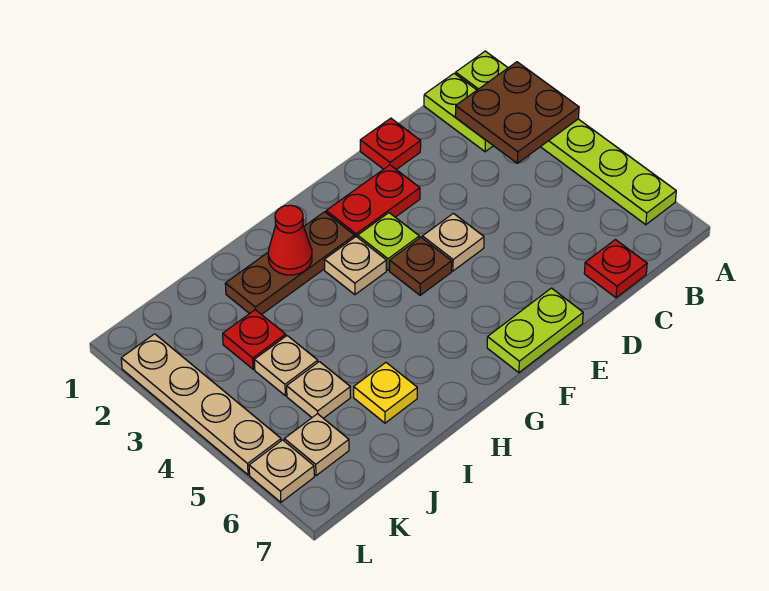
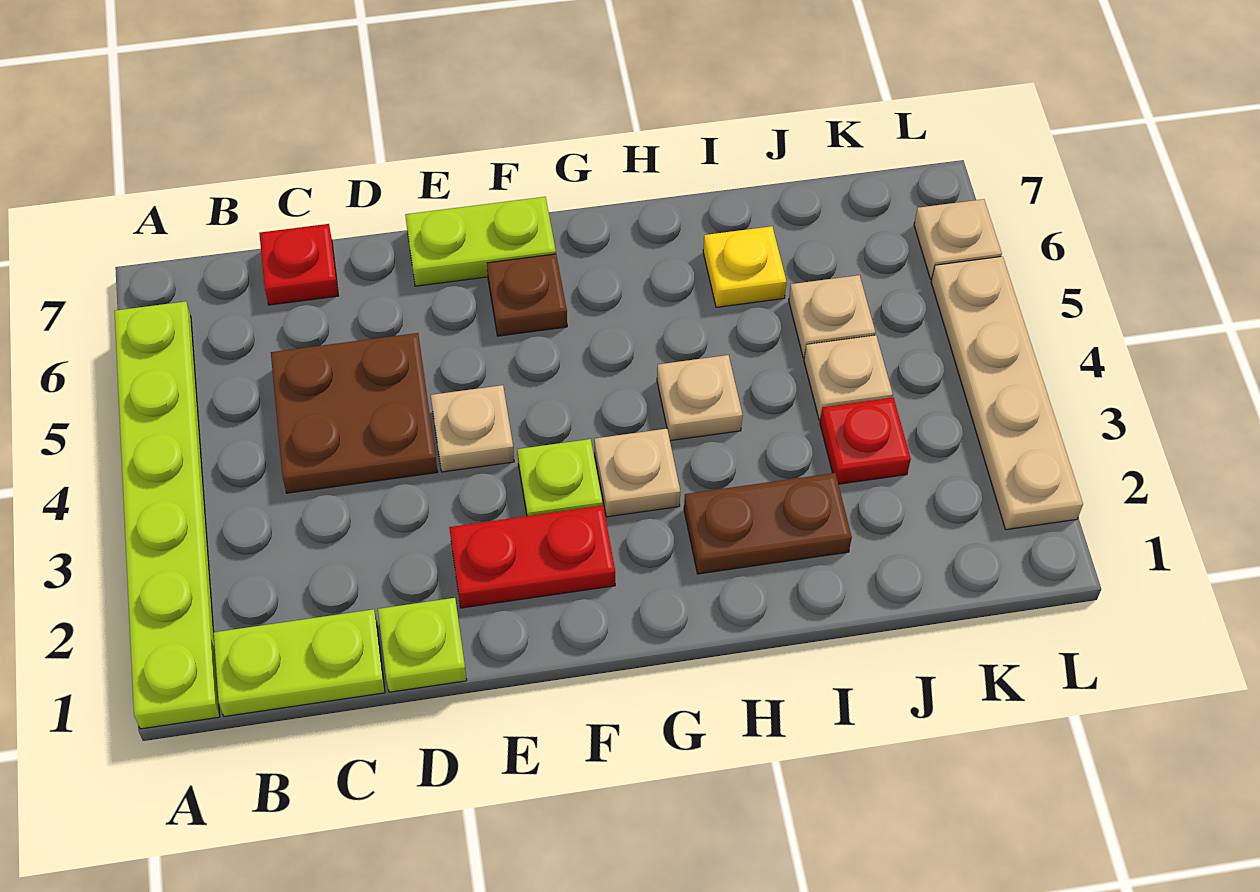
brown 2x2 plate [455,62,579,163] -> brown 2x2 plate moved to [271,333,438,493]
lime 1x2 plate [424,73,493,152] -> lime 1x2 plate turned to [214,609,385,717]
red 1x1 plate [360,118,421,170] -> lime 1x1 plate [378,598,467,692]
brown 1x1 plate [390,237,452,295] -> brown 1x1 plate moved to [487,254,567,336]
brown 1x3 plate [225,212,355,315] -> brown 1x2 plate [684,473,852,574]
red 1x1 cone [268,205,312,275] -> none
tan 1x1 plate [284,414,349,476] -> tan 1x1 plate moved to [657,355,743,441]

